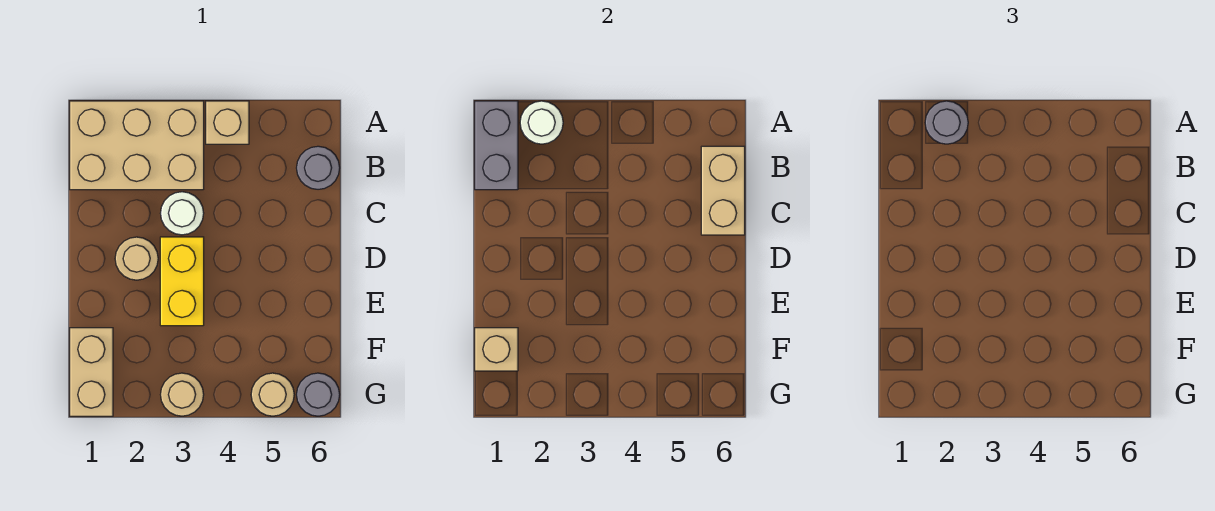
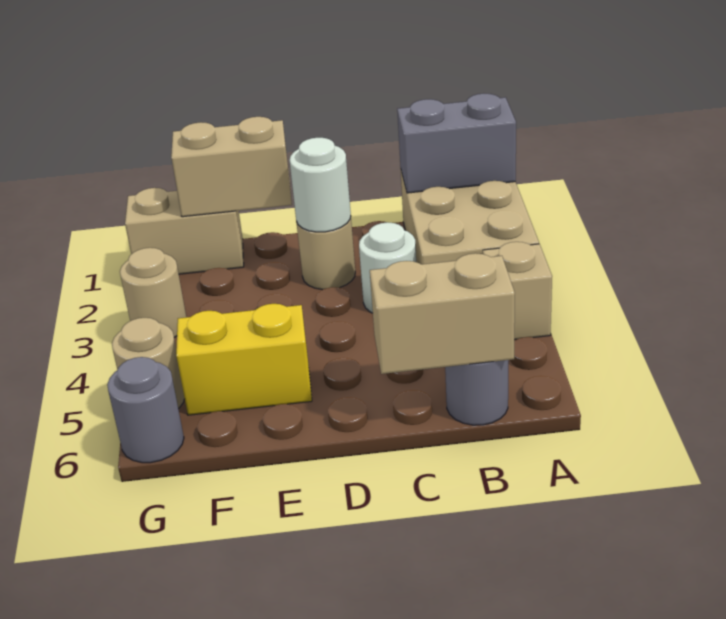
white 1x1 round brick [520,101,563,144] -> white 1x1 round brick moved to [290,138,351,232]
grey 1x1 round brick [925,101,968,144] -> none
yellow 1x2 brick [160,237,204,326] -> yellow 1x2 brick moved to [176,304,312,415]
tan 1x1 brick [475,328,518,371] -> tan 1x2 brick [171,117,292,217]

